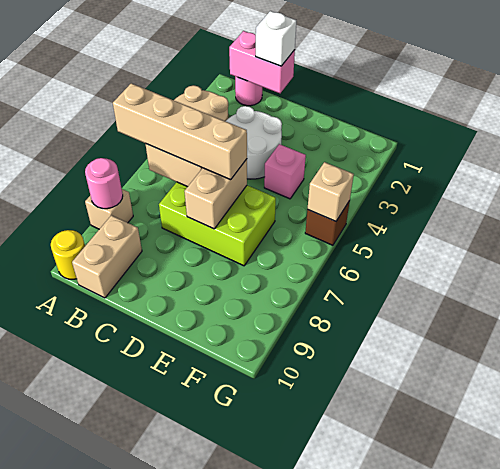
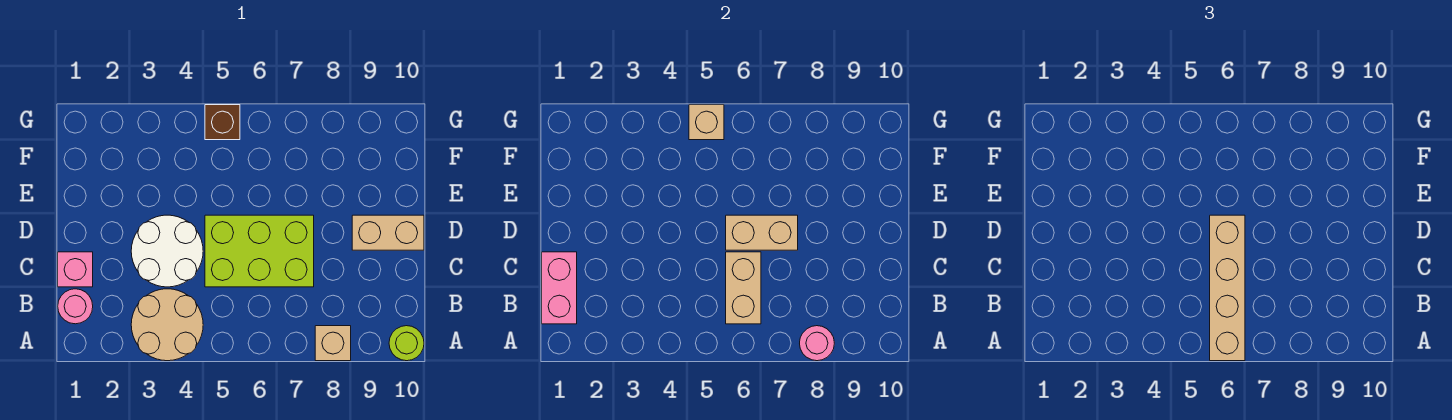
yellow 1x1 round brick [51,230,85,279] -> lime 1x1 round brick [389,326,424,361]
tan 1x2 brick [72,215,142,298] -> tan 1x2 brick moved to [352,215,424,250]
white 1x1 brick [256,11,296,66] -> none
lime 2x3 brick [159,182,276,266] -> lime 2x3 brick turned to [205,215,314,287]
pink 1x1 brick [264,144,306,199] -> pink 1x1 brick moved to [58,252,93,287]

